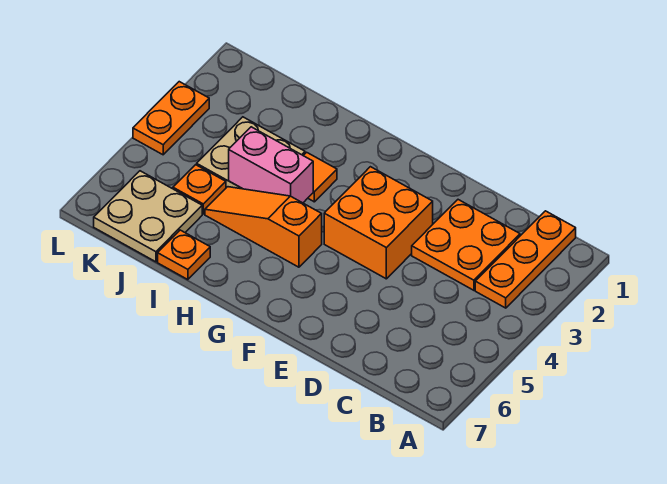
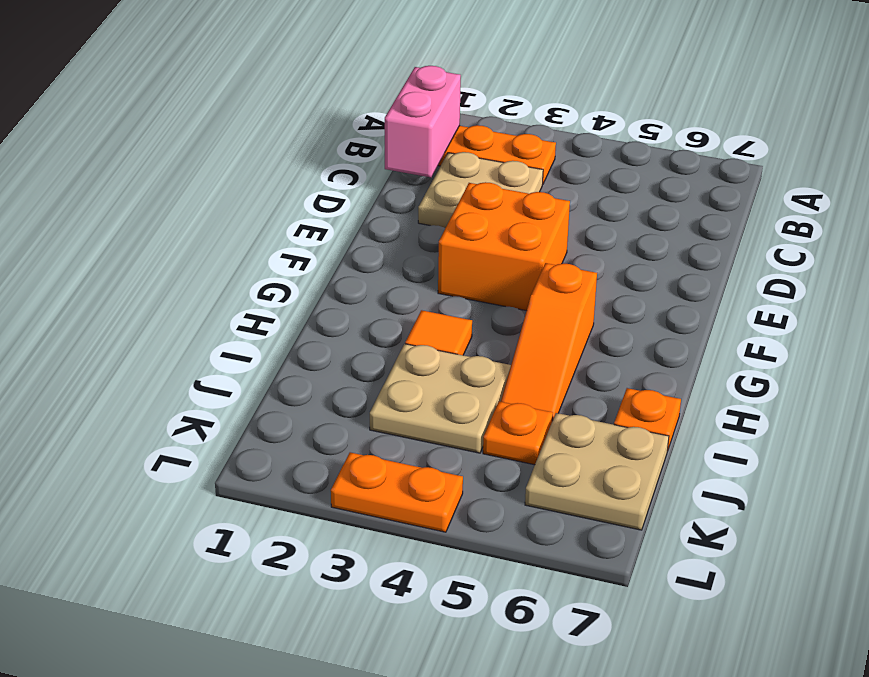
orange 2x2 plate [412,200,520,290] -> tan 2x2 plate [418,152,543,228]
pink 1x2 brick [229,127,313,203] -> pink 1x2 brick moved to [385,66,461,177]

